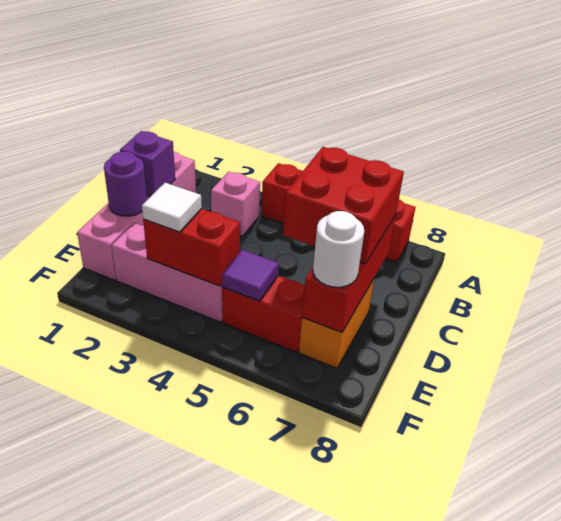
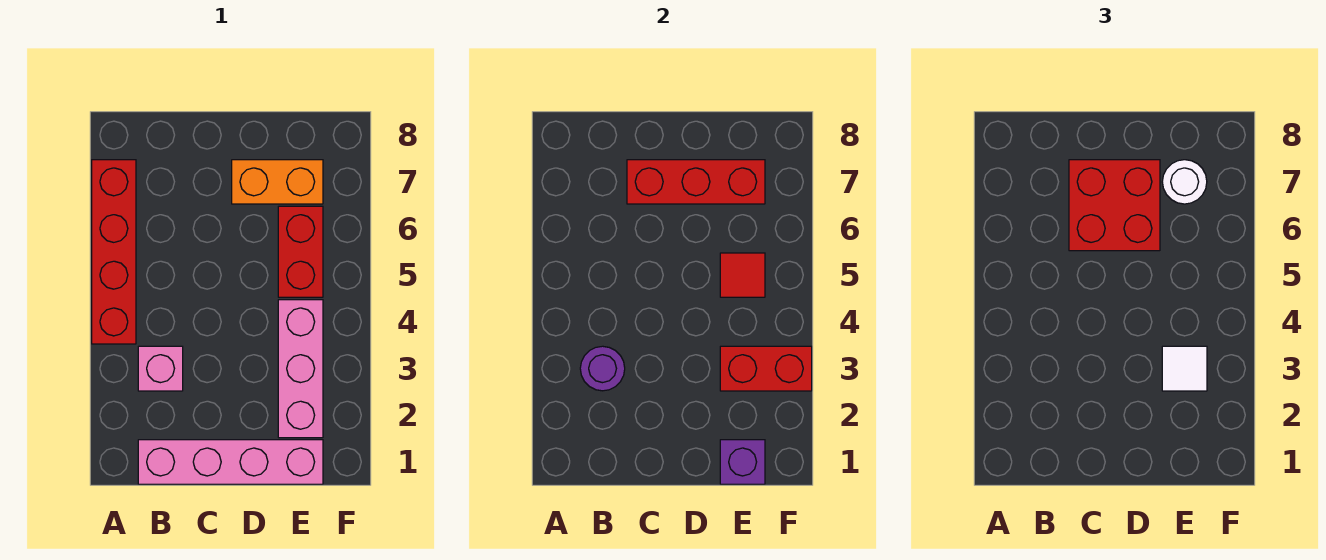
purple 1x1 brick [120,131,175,197] -> purple 1x1 brick moved to [720,440,765,484]
purple 1x1 round brick [104,152,147,216] -> purple 1x1 round brick moved to [580,346,625,391]
red 1x2 brick [143,209,240,286] -> red 1x2 brick turned to [720,346,812,391]
purple 1x1 tile [222,250,279,301] -> red 1x1 tile [720,253,765,297]

